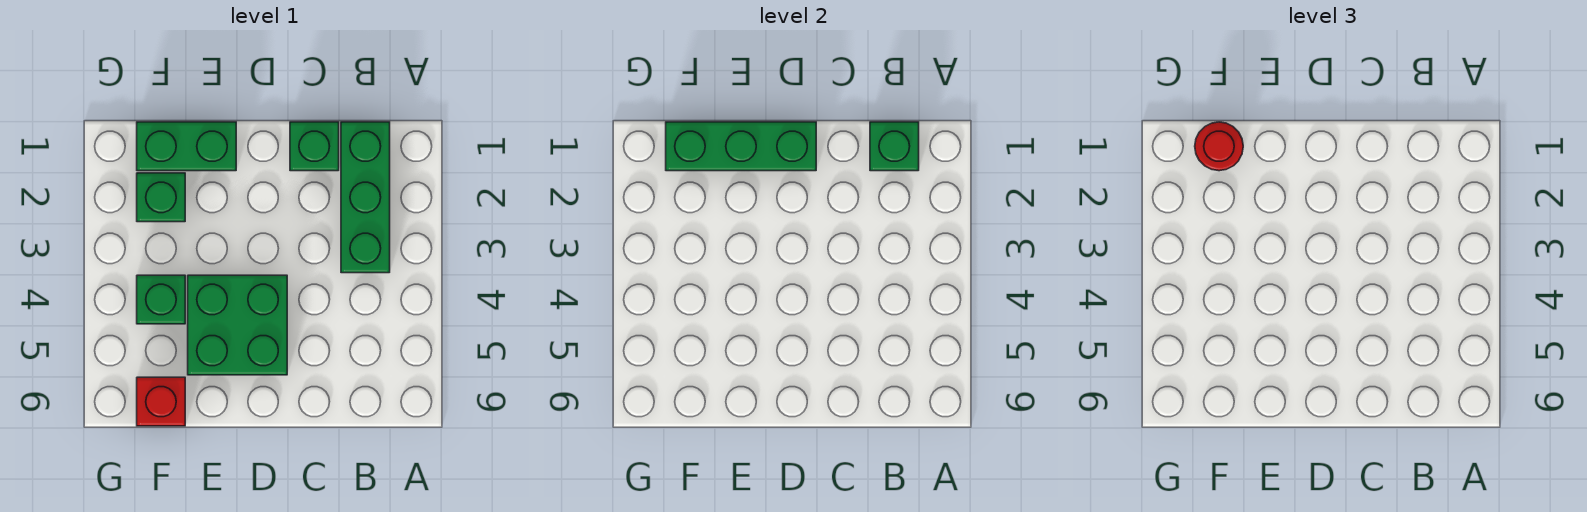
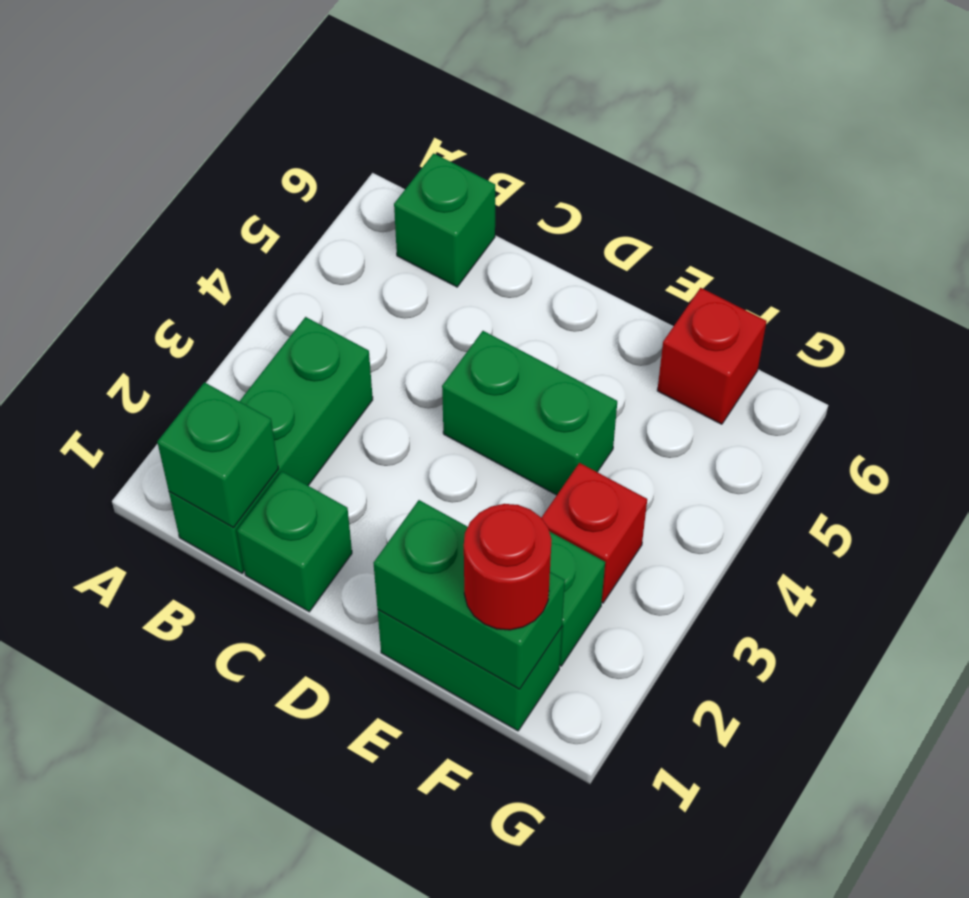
green 1x3 brick [666,122,816,171] -> green 1x2 brick [374,500,565,689]
green 2x2 brick [188,275,287,375] -> green 1x2 brick [442,331,617,495]
none -> red 1x1 brick [541,463,647,603]
green 1x1 brick [137,275,185,324] -> green 1x1 brick moved to [394,153,495,287]

